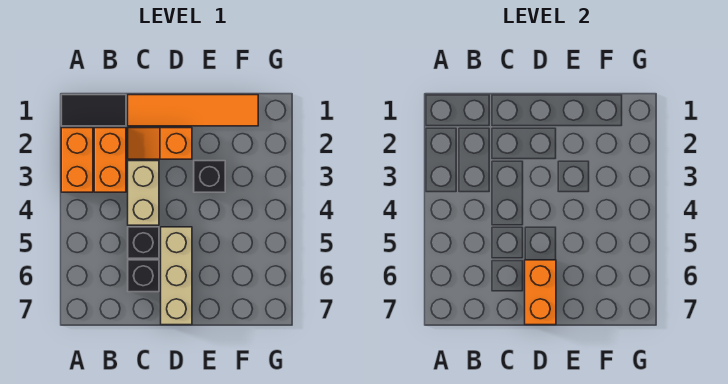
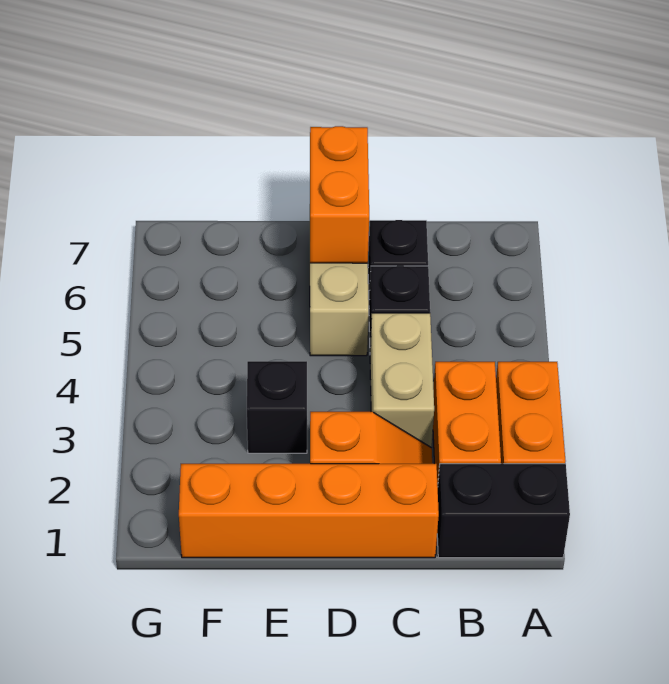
black 1x2 tile [61,95,126,126] -> black 1x2 brick [437,464,570,558]
orange 1x4 tile [128,95,258,126] -> orange 1x4 brick [179,464,439,558]

